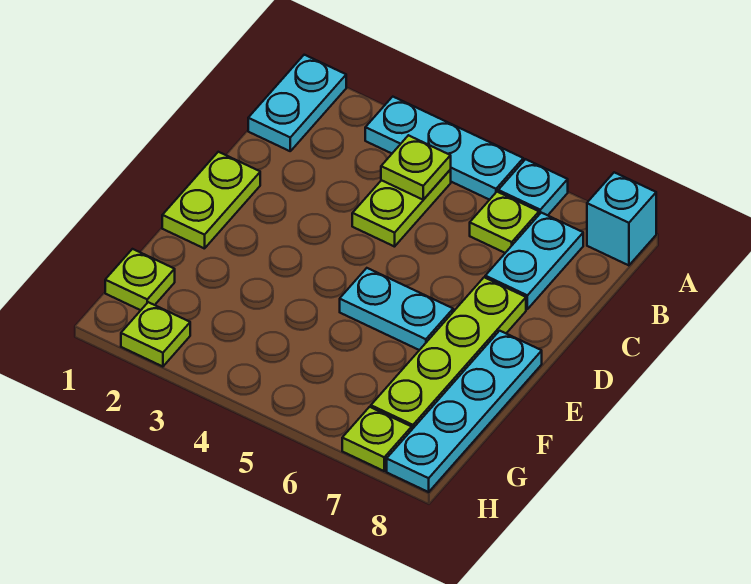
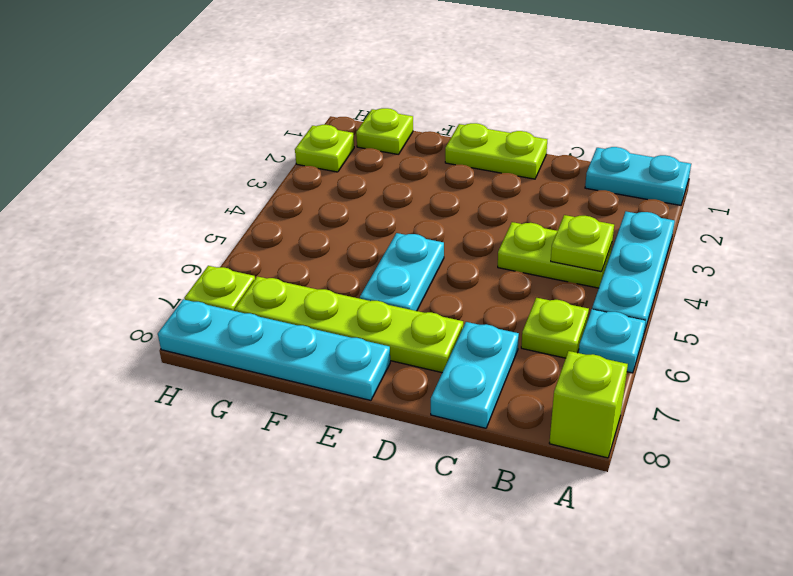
cyan 1x1 brick [587,172,656,265] -> lime 1x1 brick [549,351,628,458]
cyan 1x2 plate [485,213,583,309] -> cyan 1x2 plate turned to [431,322,519,428]

